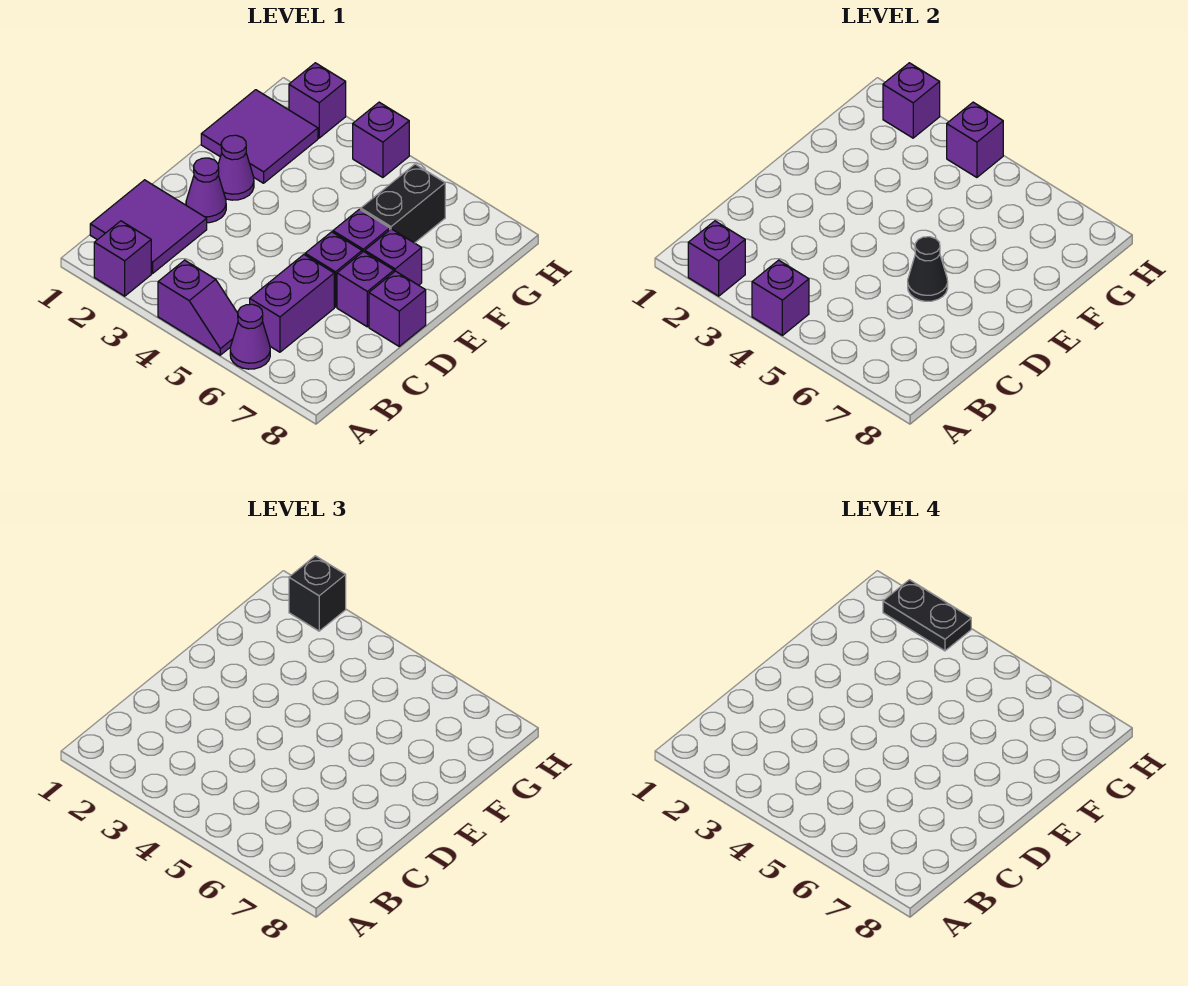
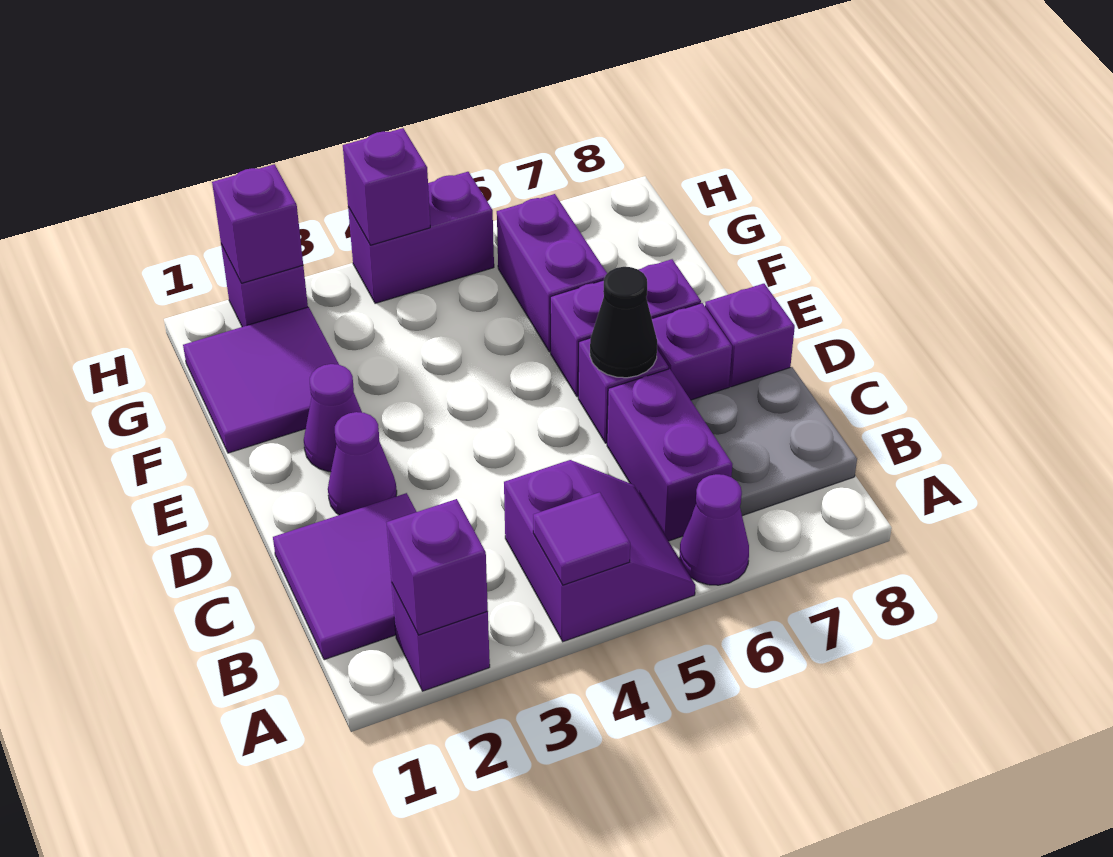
purple 1x2 slope [158,260,238,355] -> purple 2x2 slope [504,460,695,642]
purple 1x1 brick [752,260,809,335] -> purple 1x1 tile [533,492,630,585]
none -> grey 2x2 plate [691,367,857,516]
black 1x2 brick [361,164,445,243] -> purple 1x2 brick [497,194,607,352]
black 1x1 brick [289,556,346,631] -> none
black 1x2 plate [883,580,971,651] -> none
purple 1x1 brick [353,102,409,177] -> purple 1x2 brick [348,172,494,303]

